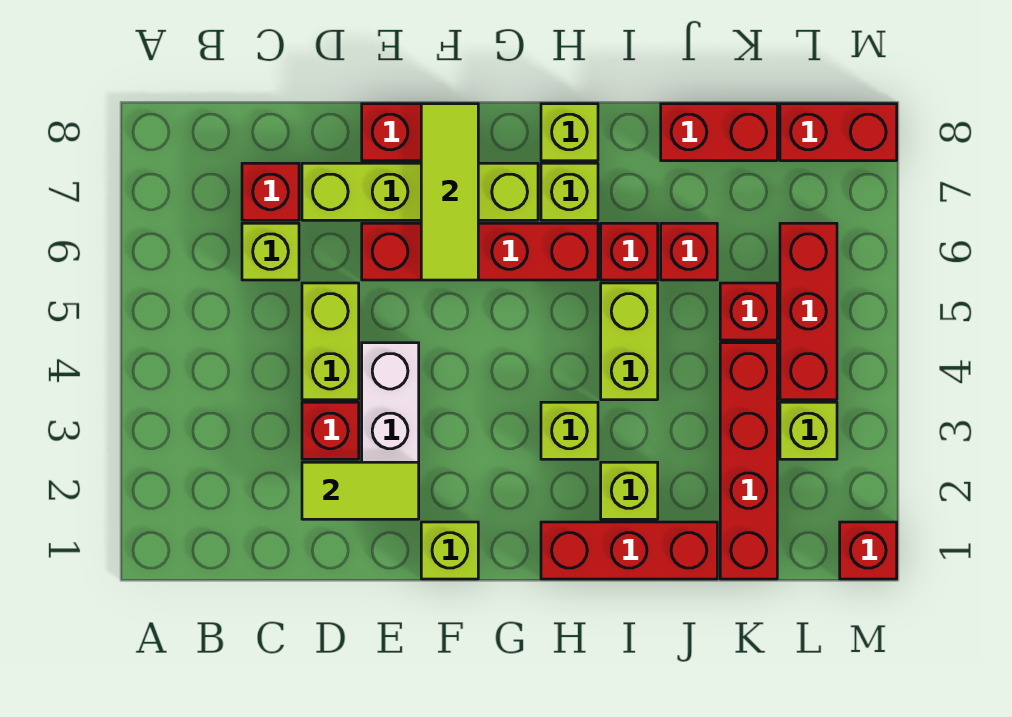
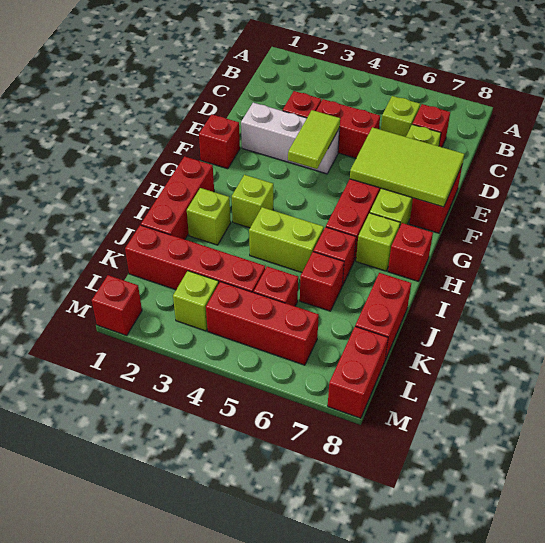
lime 1x2 tile [302,462,419,519] -> lime 1x2 tile moved to [288,110,340,169]
lime 1x2 brick [302,283,359,400] -> red 1x2 brick [316,99,380,158]
lime 1x1 brick [421,522,478,579] -> red 1x1 brick [199,114,240,169]
lime 1x3 tile [421,104,478,280] -> lime 2x3 tile [350,127,464,207]
lime 1x1 brick [541,104,598,161] -> red 1x1 brick [388,223,433,281]

